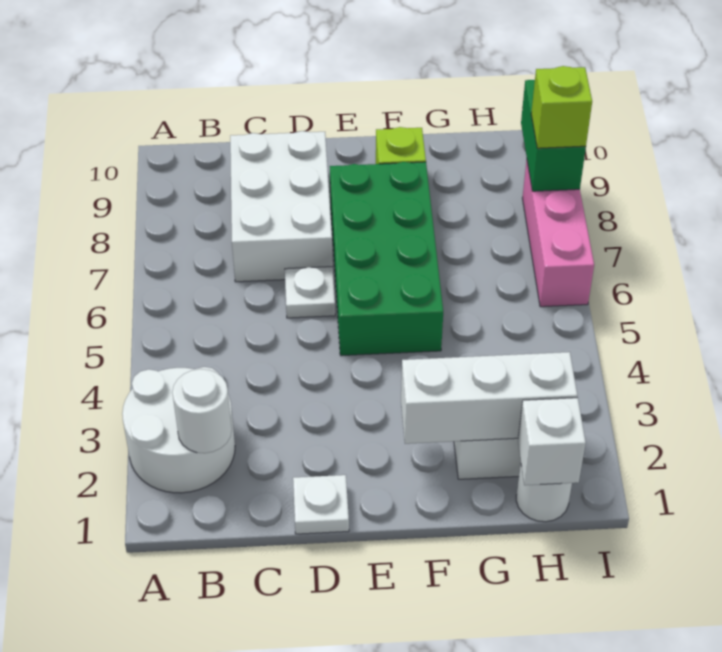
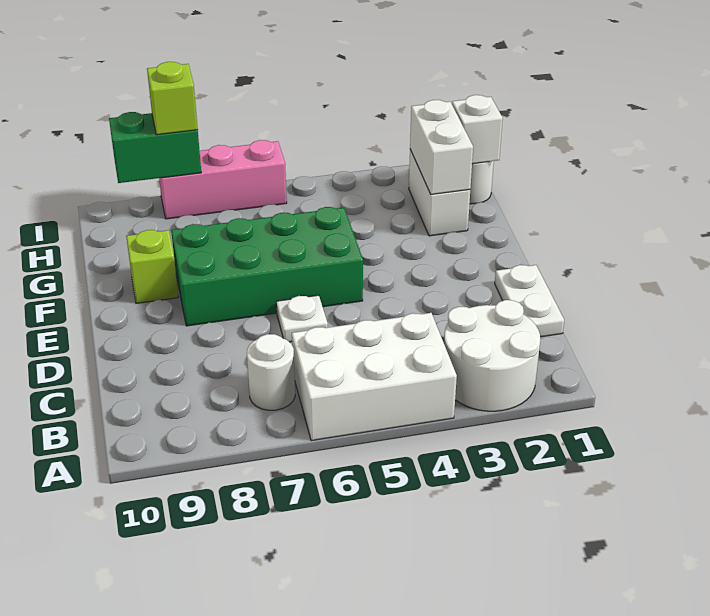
white 1x1 round brick [172,369,232,453] -> white 1x1 round brick moved to [247,334,295,410]
white 2x3 brick [230,131,333,282] -> white 2x3 brick moved to [292,313,457,441]
white 1x1 plate [293,475,349,534] -> white 1x2 plate [495,265,564,337]
white 1x3 brick [401,352,577,444] -> white 1x2 brick [410,100,473,194]

